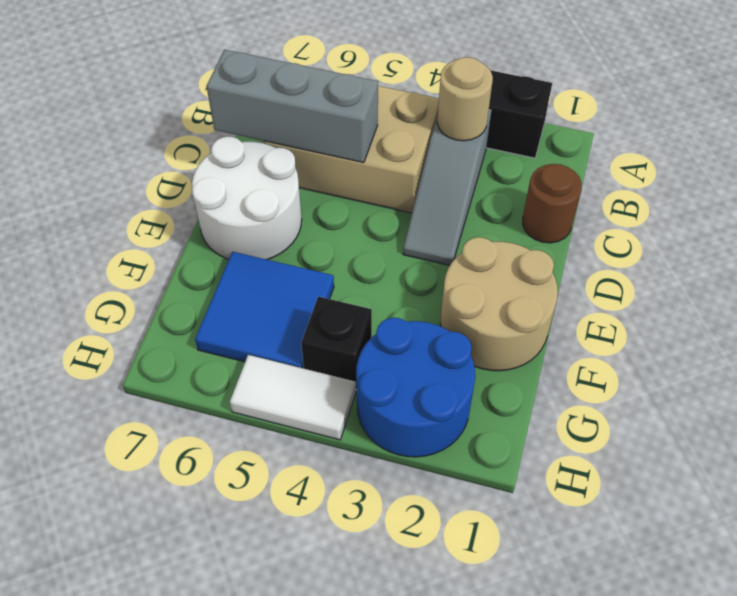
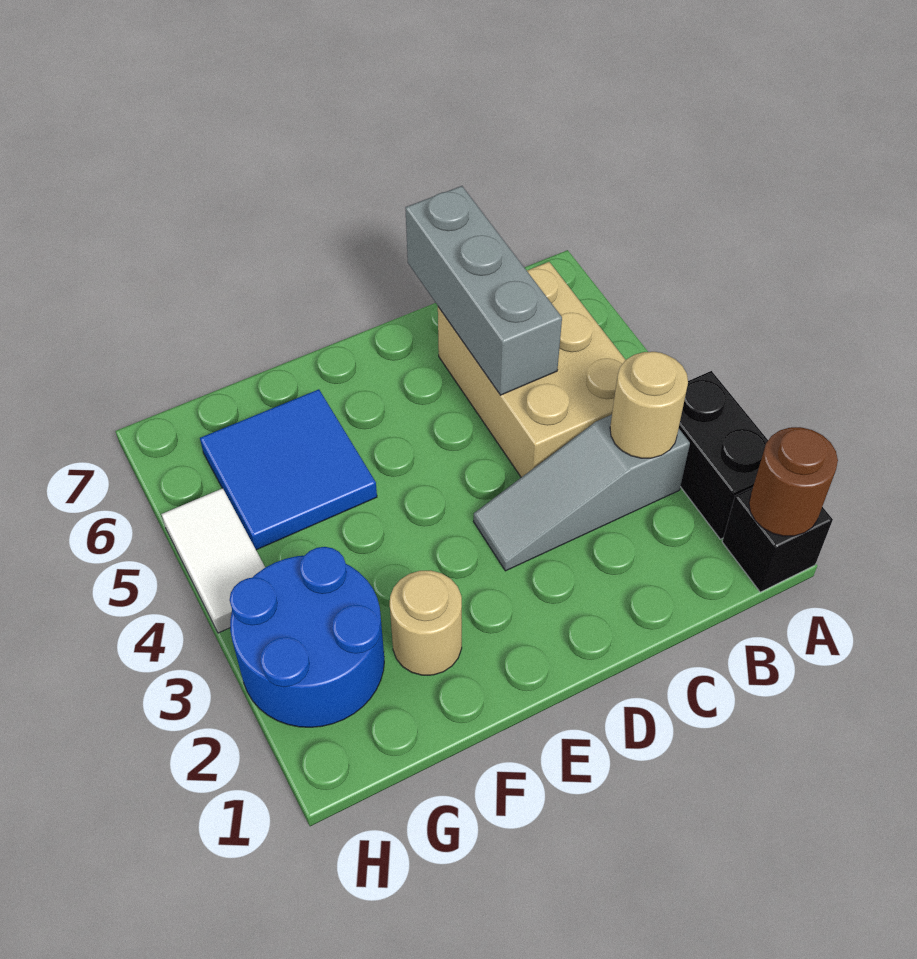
brown 1x1 round brick [522,164,582,243] -> brown 1x1 round brick moved to [749,427,838,536]
white 2x2 round brick [192,136,302,260] -> none
tan 2x2 round brick [440,237,558,371] -> tan 1x1 round brick [390,570,462,675]
black 1x1 brick [301,296,372,390] -> black 1x1 brick moved to [722,488,833,592]

